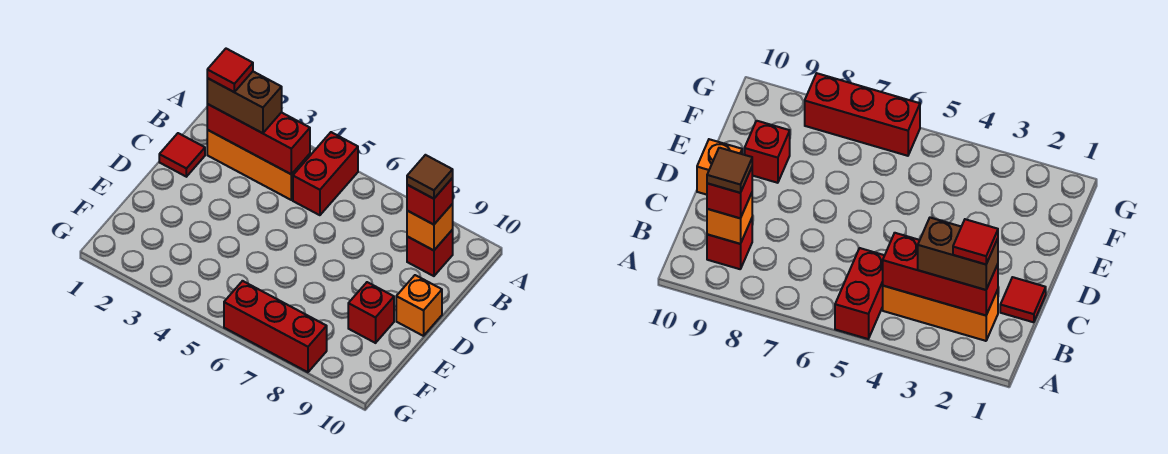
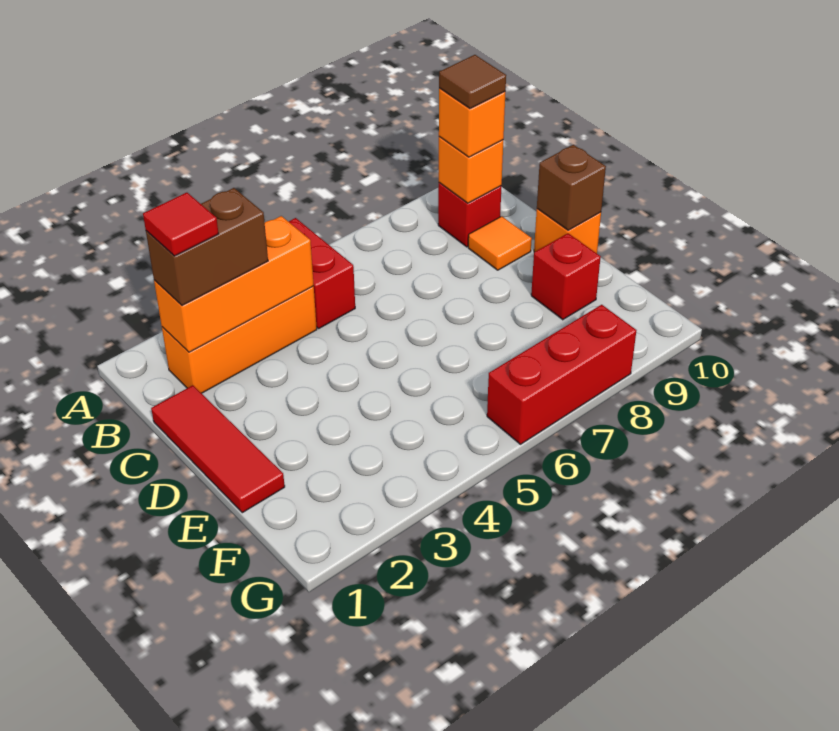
red 1x3 brick [207,104,310,174] -> orange 1x3 brick [154,216,314,352]
red 1x1 brick [407,178,453,225] -> orange 1x1 brick [439,88,505,157]
red 1x1 tile [159,133,205,177] -> red 1x3 tile [151,385,285,513]
none -> orange 1x1 tile [468,216,532,270]
none -> brown 1x1 brick [537,145,606,230]

